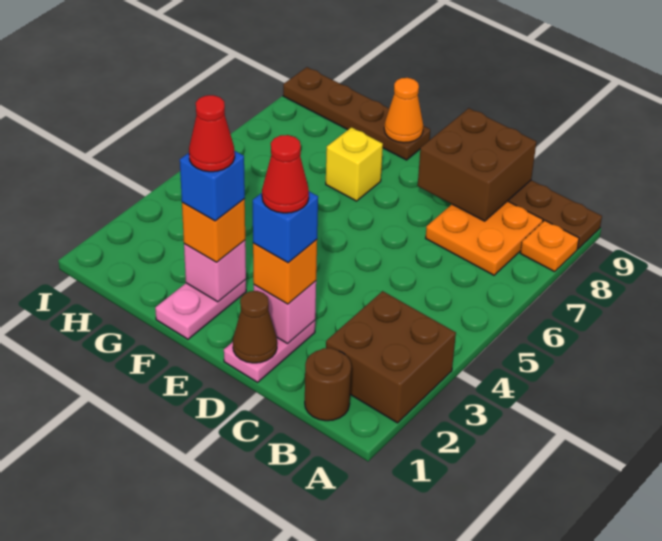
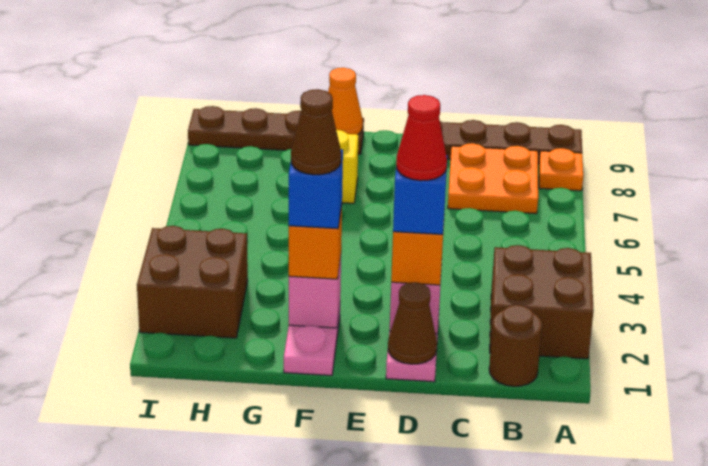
brown 2x2 brick [418,108,536,221] -> brown 2x2 brick moved to [137,226,248,338]
red 1x1 cone [189,95,235,172] -> brown 1x1 cone [291,89,341,175]

